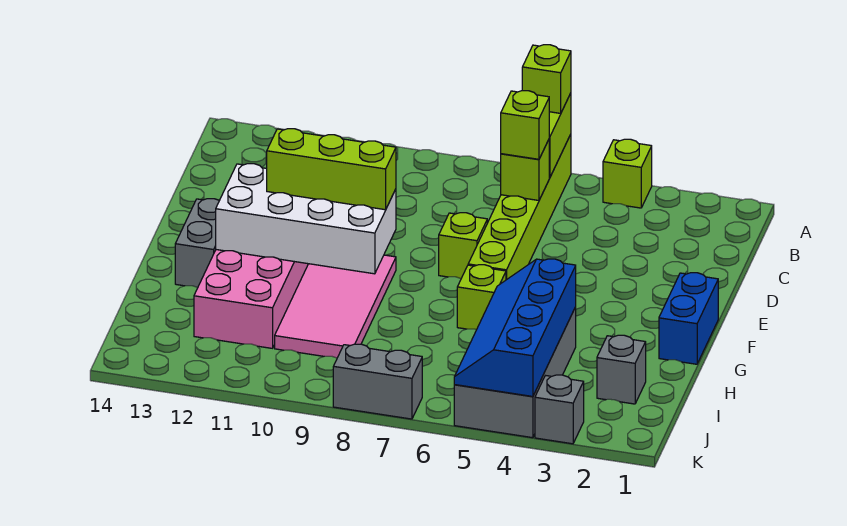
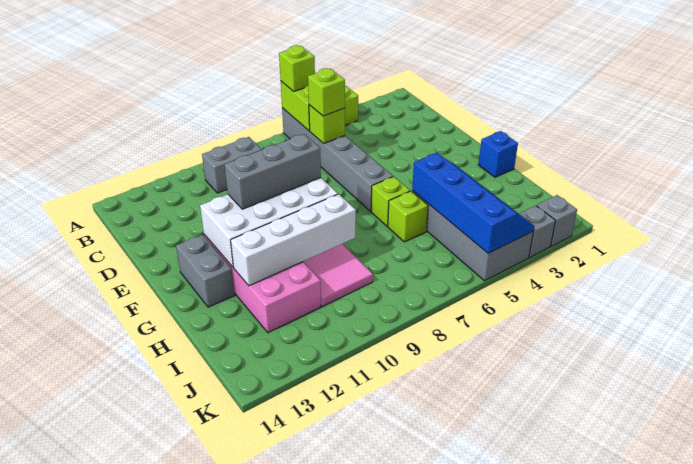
lime 1x6 brick [468,134,571,280] -> grey 1x6 brick [282,108,393,211]
lime 1x1 brick [439,213,487,278] -> lime 1x1 brick moved to [388,191,428,242]
blue 1x2 brick [659,273,718,364] -> blue 1x1 brick [478,131,518,177]
lime 1x3 brick [267,129,396,210] -> grey 1x3 brick [225,134,321,209]
blue 2x4 slope [454,259,576,396] -> blue 2x4 slope turned to [412,153,534,253]
none -> white 1x4 brick [231,194,356,286]
grey 1x1 brick [597,335,646,404] -> grey 1x1 brick moved to [537,195,577,246]
grey 1x2 brick [333,344,422,419] -> grey 1x2 brick moved to [202,137,262,193]

